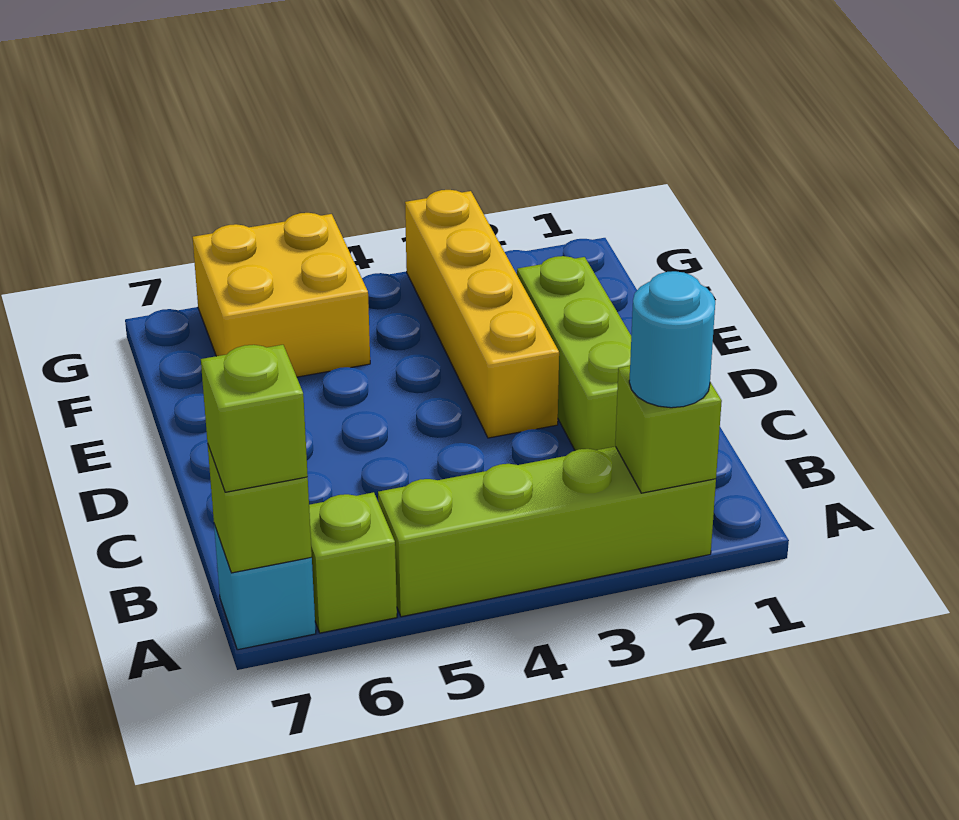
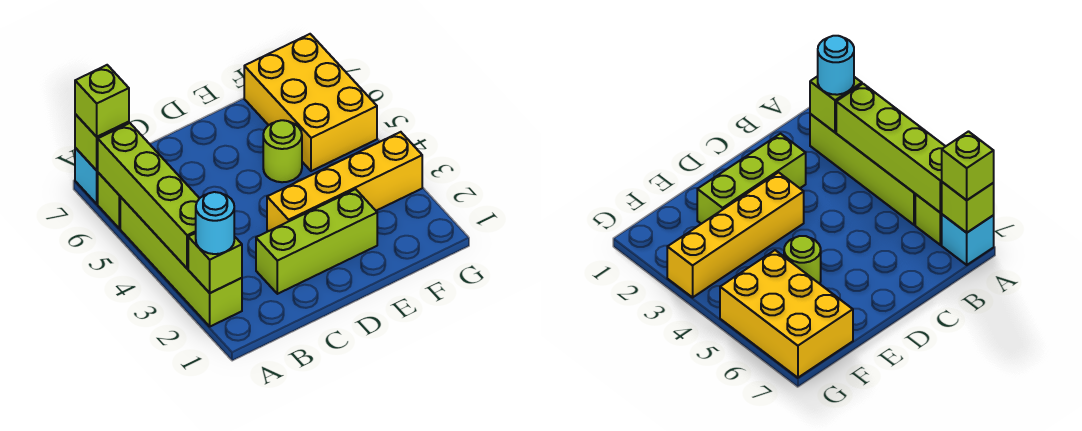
none -> lime 1x4 brick [97,123,200,269]
none -> lime 1x1 round brick [263,120,302,182]
yellow 2x2 brick [193,213,370,377] -> yellow 2x3 brick [244,34,377,171]

